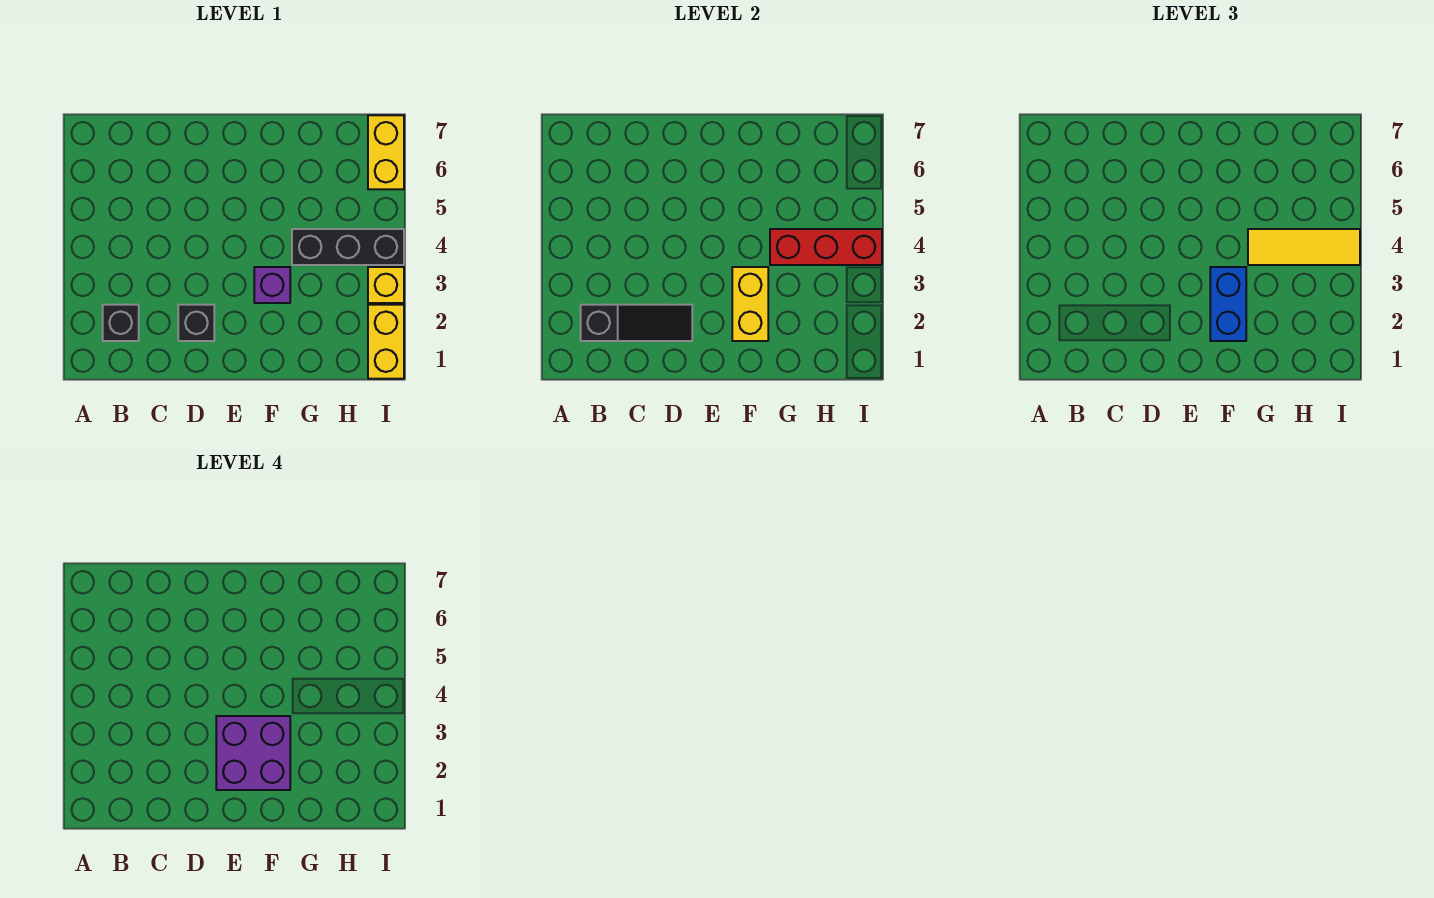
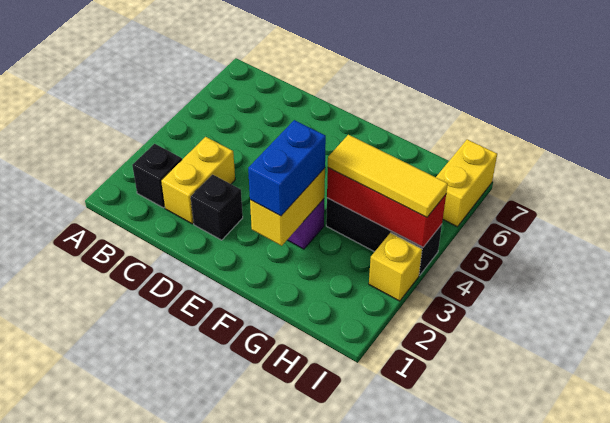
black 1x3 slope [581,305,692,341] -> none
purple 2x2 brick [216,716,290,790] -> none
yellow 1x2 brick [368,305,404,379] -> yellow 1x2 brick moved to [161,137,235,224]

